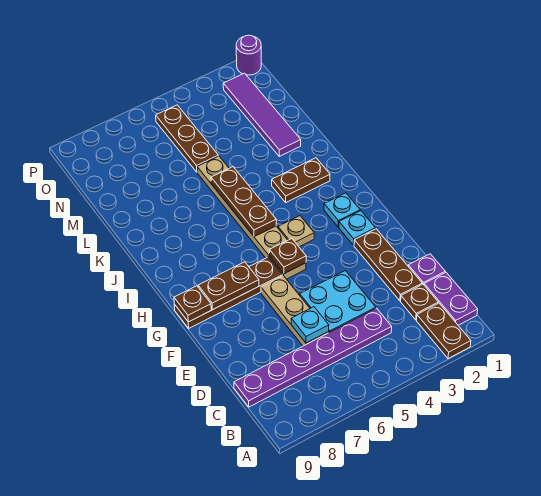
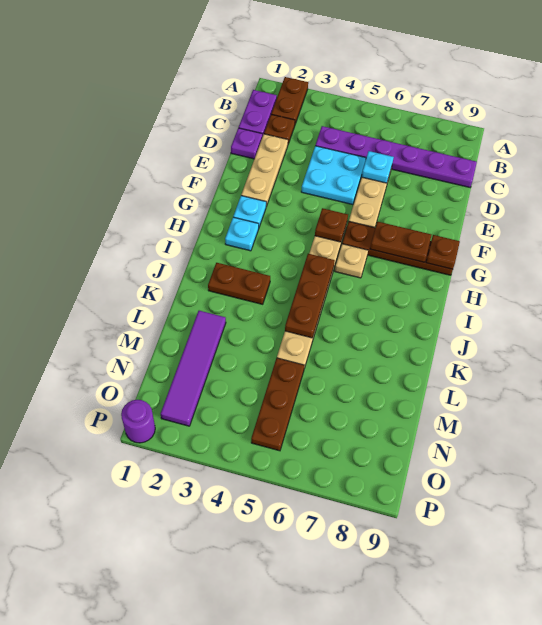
brown 1x3 plate [354,229,422,301] -> tan 1x3 plate [241,134,288,206]
tan 1x1 plate [278,216,314,247] -> tan 1x1 plate moved to [335,244,368,278]

